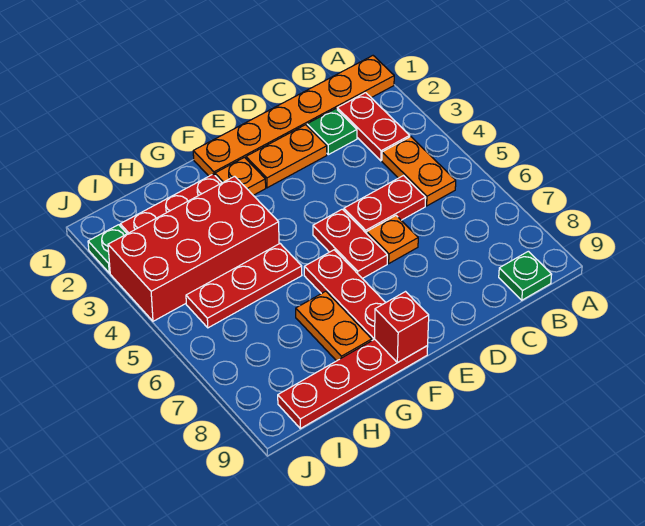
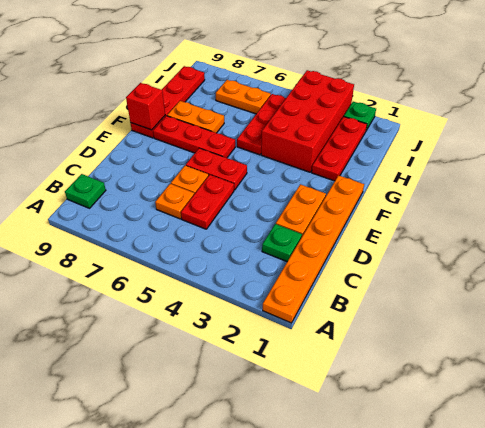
red 1x2 plate [337,93,410,161] -> none
orange 1x2 plate [382,137,456,206] -> orange 1x2 plate moved to [216,80,271,114]
orange 1x1 plate [215,157,266,195] -> orange 1x1 plate moved to [155,184,194,219]

